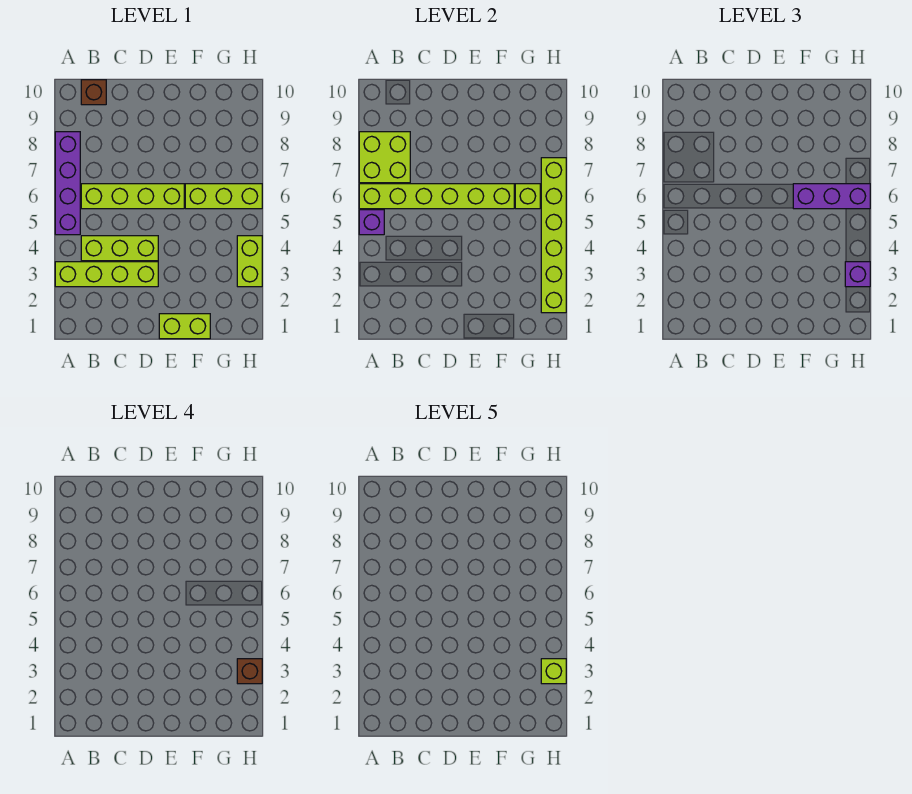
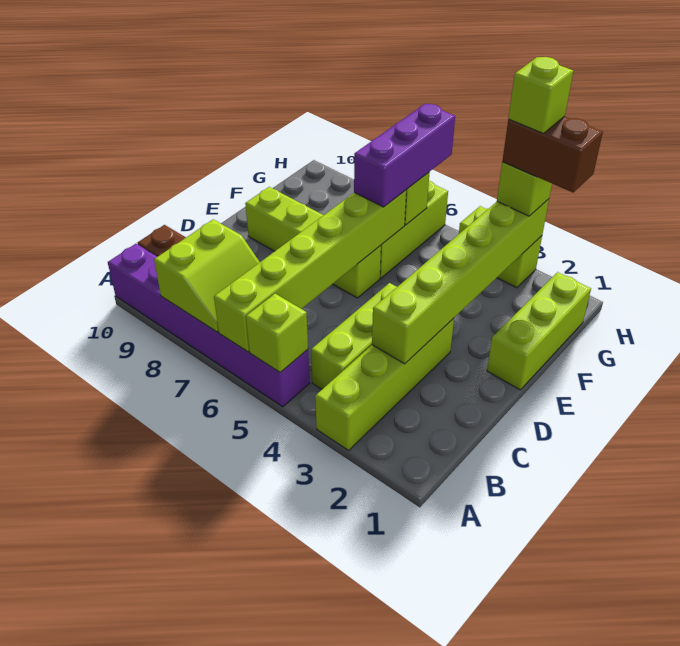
purple 1x4 brick [55,132,80,235] -> purple 1x6 brick [108,244,310,407]
purple 1x1 brick [359,210,384,235] -> lime 1x1 brick [246,294,308,372]
lime 2x2 brick [359,132,410,183] -> lime 2x2 slope [154,219,260,332]
lime 1x4 brick [81,184,184,209] -> lime 1x4 brick turned to [245,187,381,298]
lime 1x2 brick [159,314,210,339] -> lime 1x3 brick [487,272,591,390]
lime 1x6 brick [541,158,566,313] -> lime 1x6 brick turned to [372,199,549,364]
purple 1x1 brick [845,262,870,287] -> lime 1x1 brick [497,162,552,216]
brown 1x1 brick [237,659,262,684] -> brown 1x2 brick [502,116,603,193]

